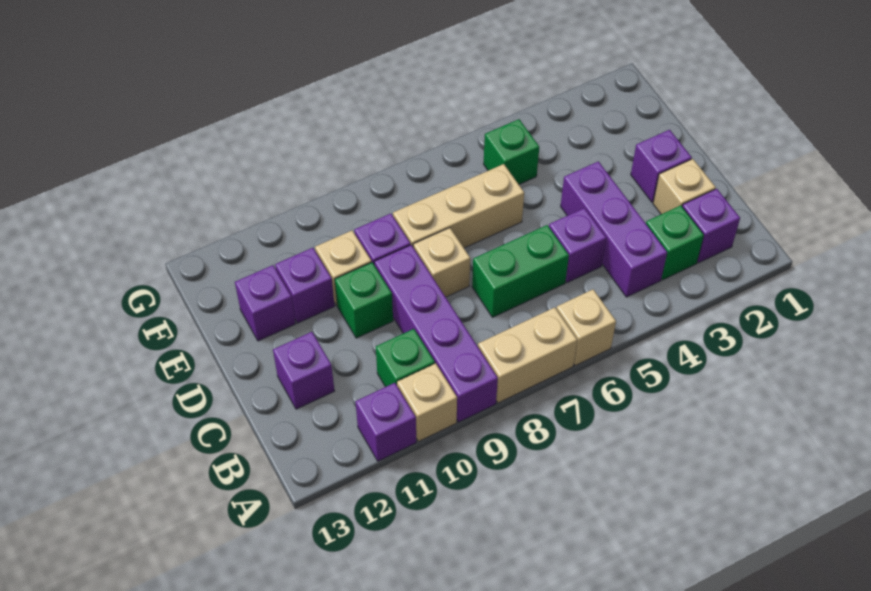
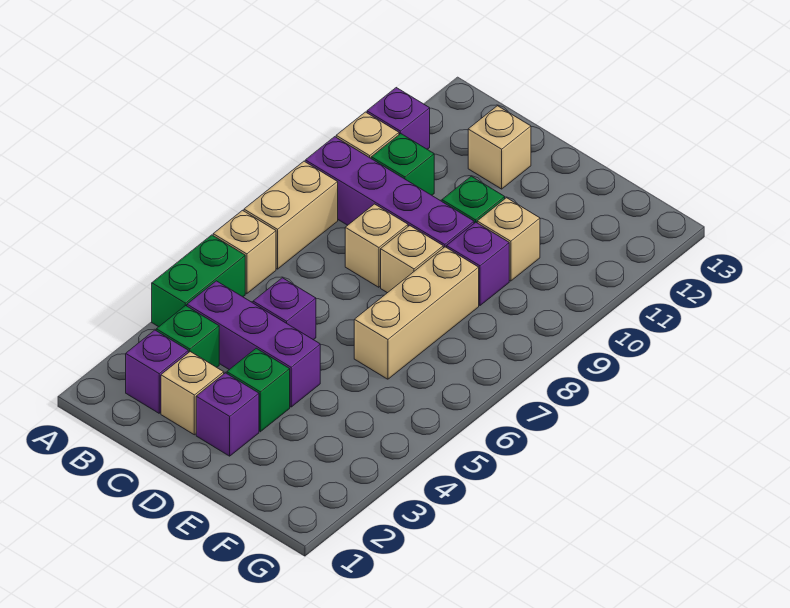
green 1x2 brick [472,225,569,317] -> green 1x2 brick moved to [152,235,245,327]
none -> tan 1x1 brick [345,204,408,287]
purple 1x1 brick [273,332,334,409] -> tan 1x1 brick [468,106,531,189]
purple 1x1 brick [275,248,335,323] -> none
purple 1x1 brick [235,265,296,341] -> none
green 1x1 brick [484,119,539,184] -> green 1x1 brick moved to [227,348,290,432]

